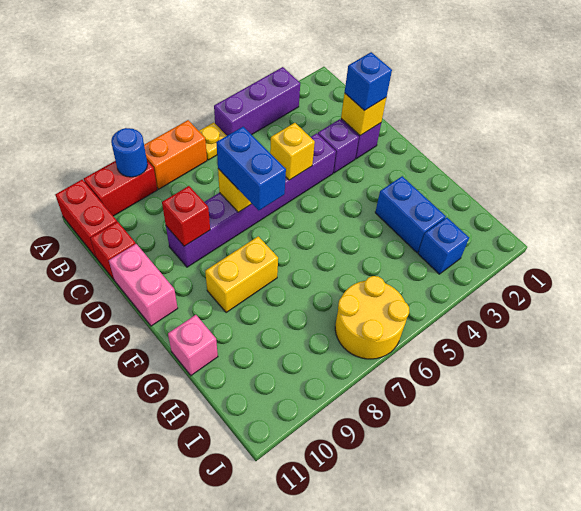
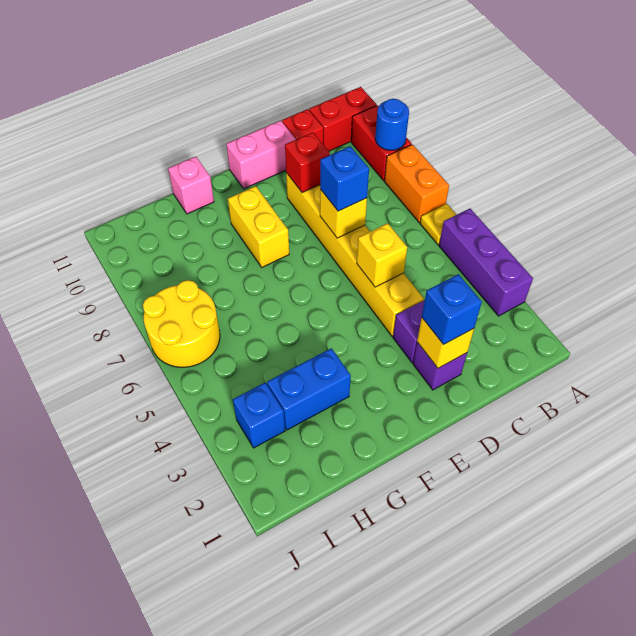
purple 1x6 brick [166,133,336,267] -> yellow 1x6 brick [286,173,424,336]
blue 1x2 brick [216,127,286,210] -> blue 1x1 brick [320,146,369,211]

